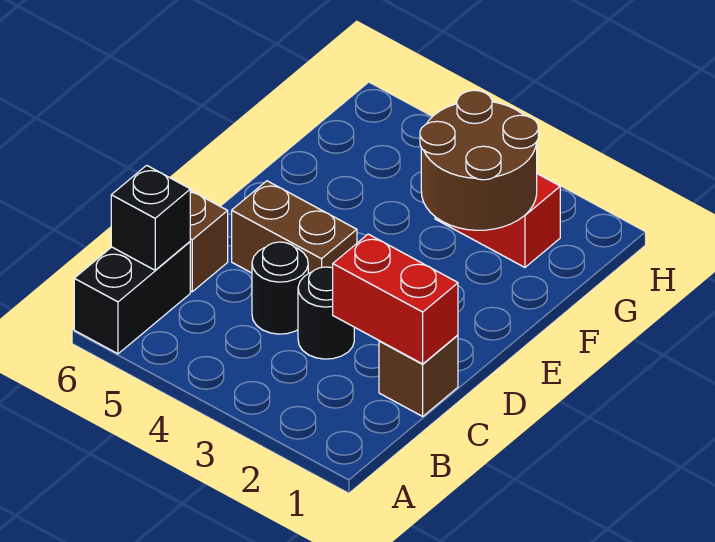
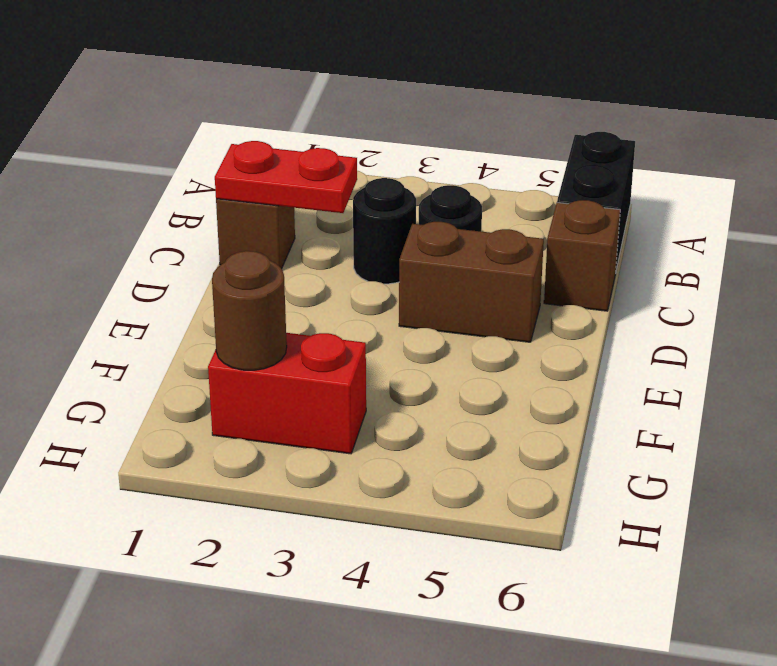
black 1x1 brick [111,165,190,270] -> none
red 1x2 brick [333,234,458,364] -> red 1x2 plate [215,141,357,213]
brown 2x2 round brick [420,90,538,230] -> brown 1x1 round brick [212,251,287,370]

